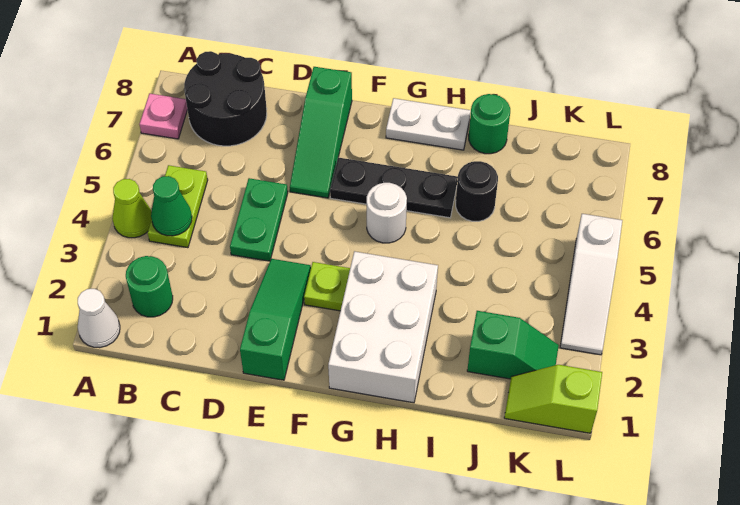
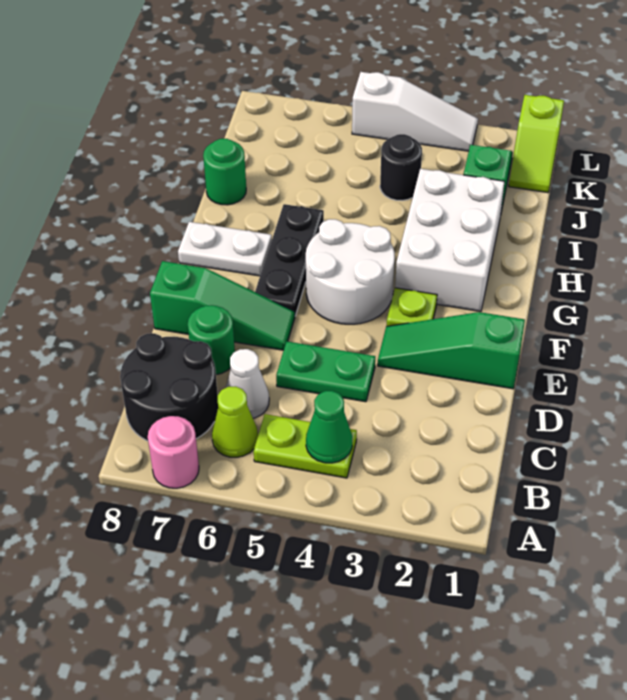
white 1x1 cone [78,289,120,348] -> white 1x1 cone moved to [226,349,269,418]
lime 1x1 cone [112,179,152,238] -> lime 1x1 cone moved to [212,386,258,457]
pink 1x1 plate [139,93,188,139] -> pink 1x1 round brick [148,416,199,488]
green 1x1 round brick [126,256,173,317] -> green 1x1 round brick moved to [188,305,235,375]
white 2x3 brick [328,251,438,403] -> white 2x3 brick turned to [395,169,505,311]
white 1x1 round brick [367,183,407,243] -> white 2x2 round brick [306,219,395,324]
white 1x2 plate [386,98,471,150] -> white 1x2 plate turned to [178,222,272,276]
black 1x1 round brick [456,161,498,221] -> black 1x1 round brick moved to [380,134,422,201]

